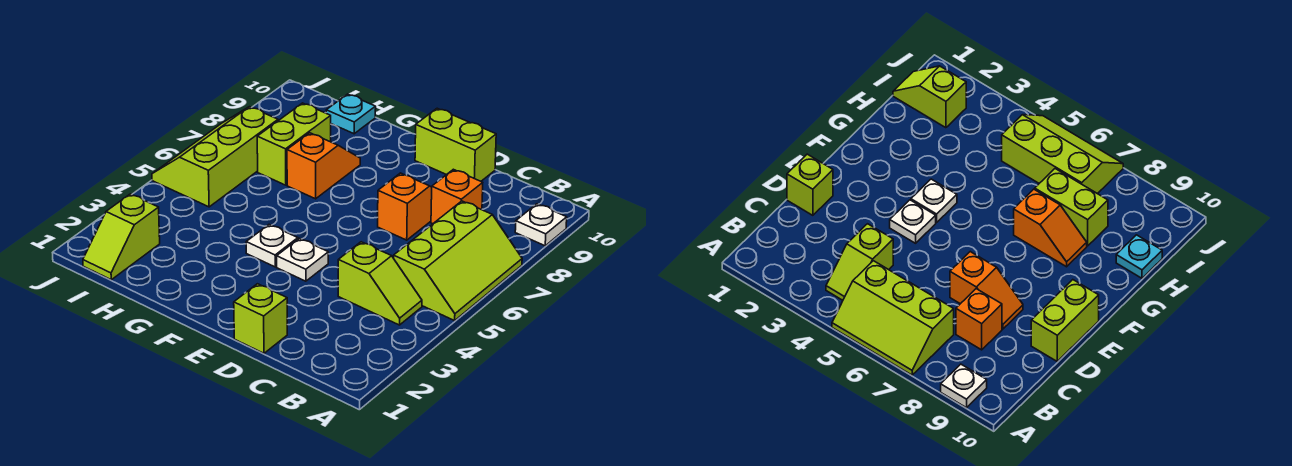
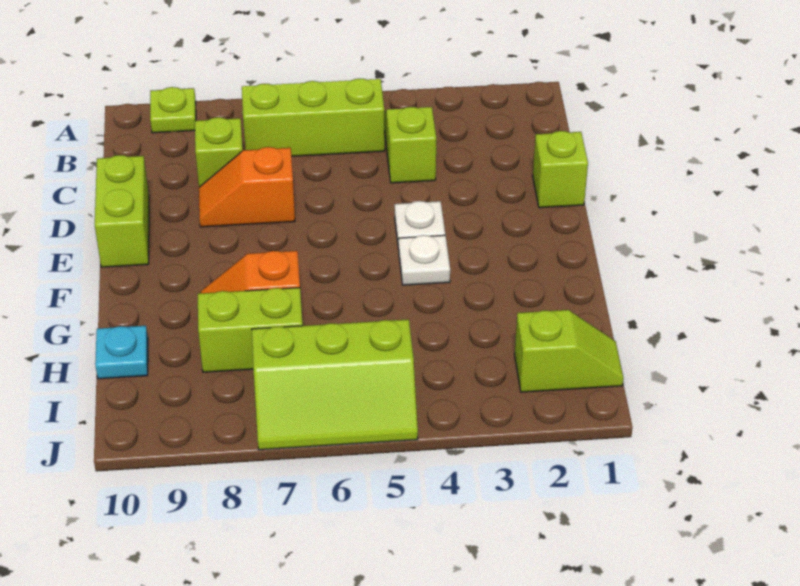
white 1x1 plate [515,204,567,246] -> lime 1x1 plate [150,87,196,133]
orange 1x1 brick [431,169,483,224] -> lime 1x1 brick [195,117,243,187]

